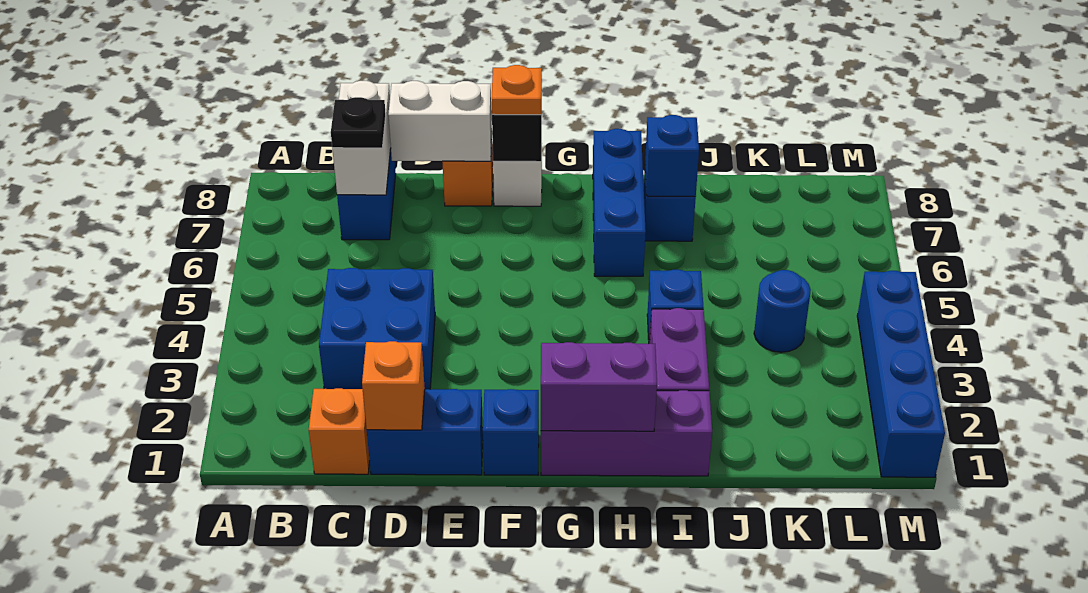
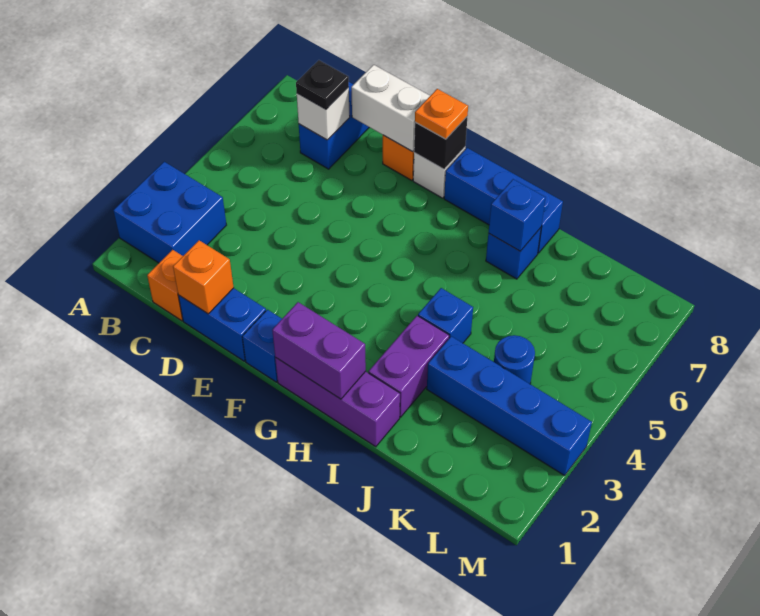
blue 2x2 brick [319,268,435,389] -> blue 2x2 brick moved to [113,162,226,263]
white 1x2 brick [332,81,391,195] -> white 1x1 brick [297,87,350,140]
blue 1x3 brick [593,129,646,276] -> blue 1x3 brick turned to [444,148,563,253]
blue 1x4 brick [857,271,945,477] -> blue 1x4 brick turned to [427,336,592,475]

